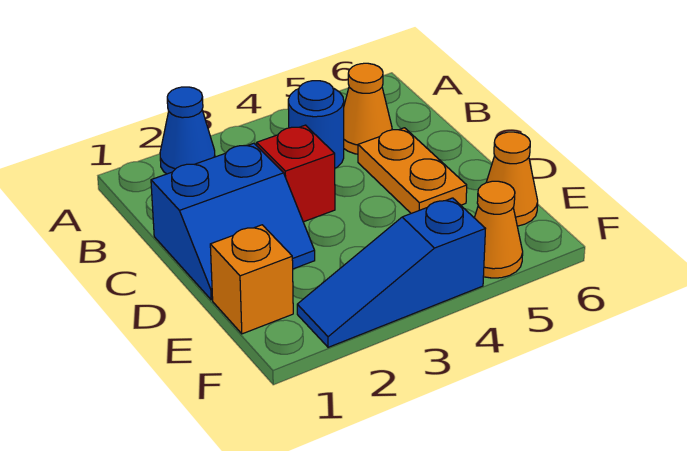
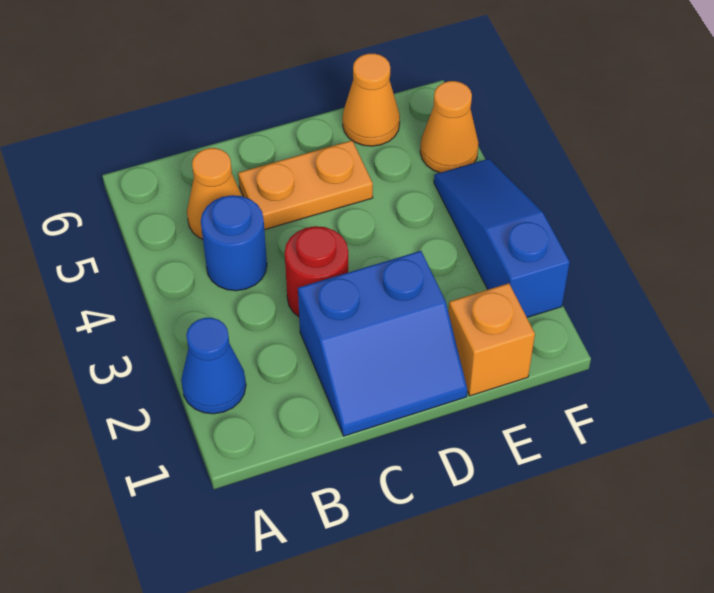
blue 2x2 slope [151,143,315,300] -> blue 2x2 slope turned to [298,251,467,436]
red 1x1 brick [257,125,335,222] -> red 1x1 round brick [285,226,348,317]
blue 1x3 slope [297,198,485,347] -> blue 1x3 slope turned to [434,159,570,317]

